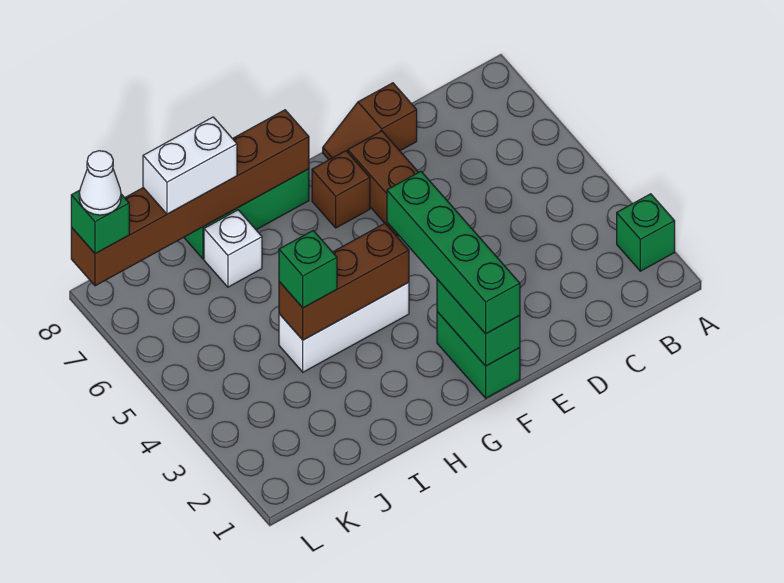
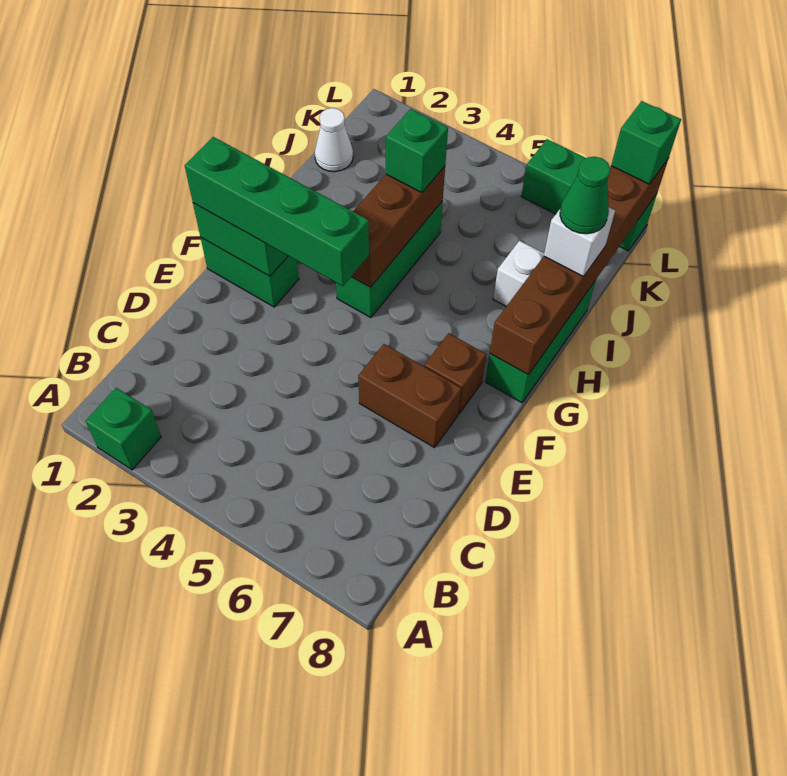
brown 1x2 slope [323,83,417,160] -> none
white 1x3 brick [279,282,409,372] -> green 1x3 brick [336,201,443,318]
white 1x2 brick [143,117,237,214] -> white 1x1 brick [544,208,615,277]
none -> green 1x1 cone [560,157,611,234]
none -> green 1x3 brick [521,139,657,251]
white 1x1 cone [79,151,121,215] -> white 1x1 cone moved to [315,108,353,172]

